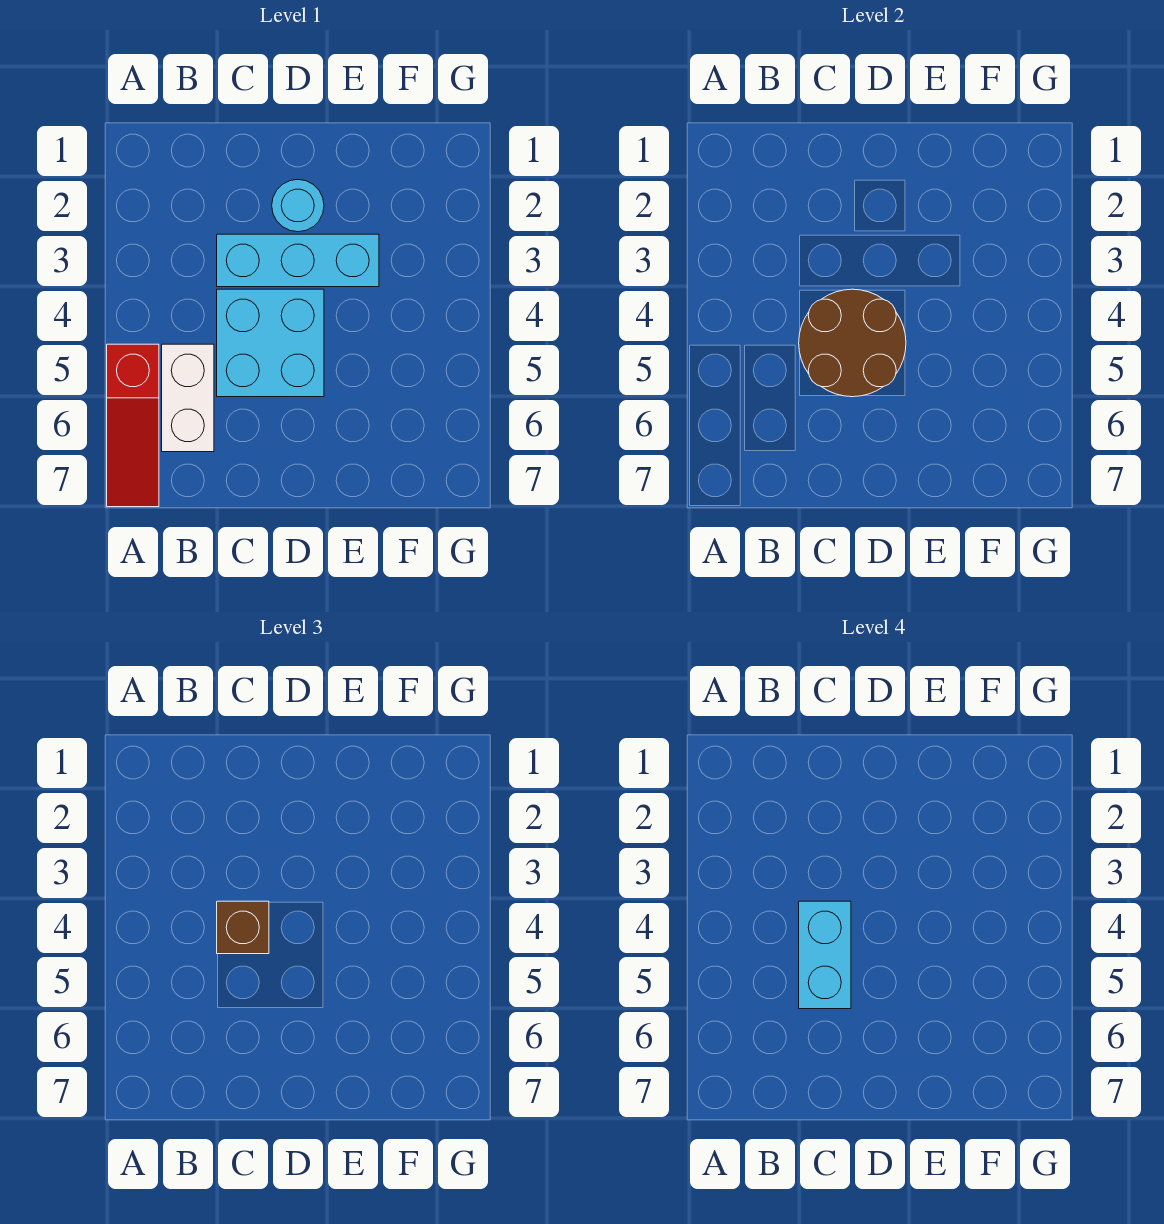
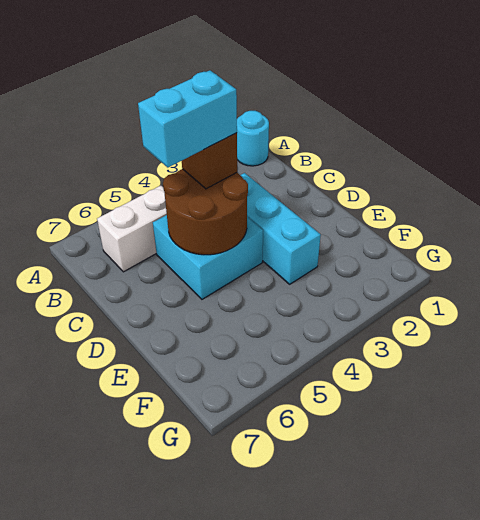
red 1x3 slope [107,344,159,507] -> none
cyan 1x1 round brick [272,179,324,232] -> cyan 1x1 round brick moved to [237,111,269,166]

